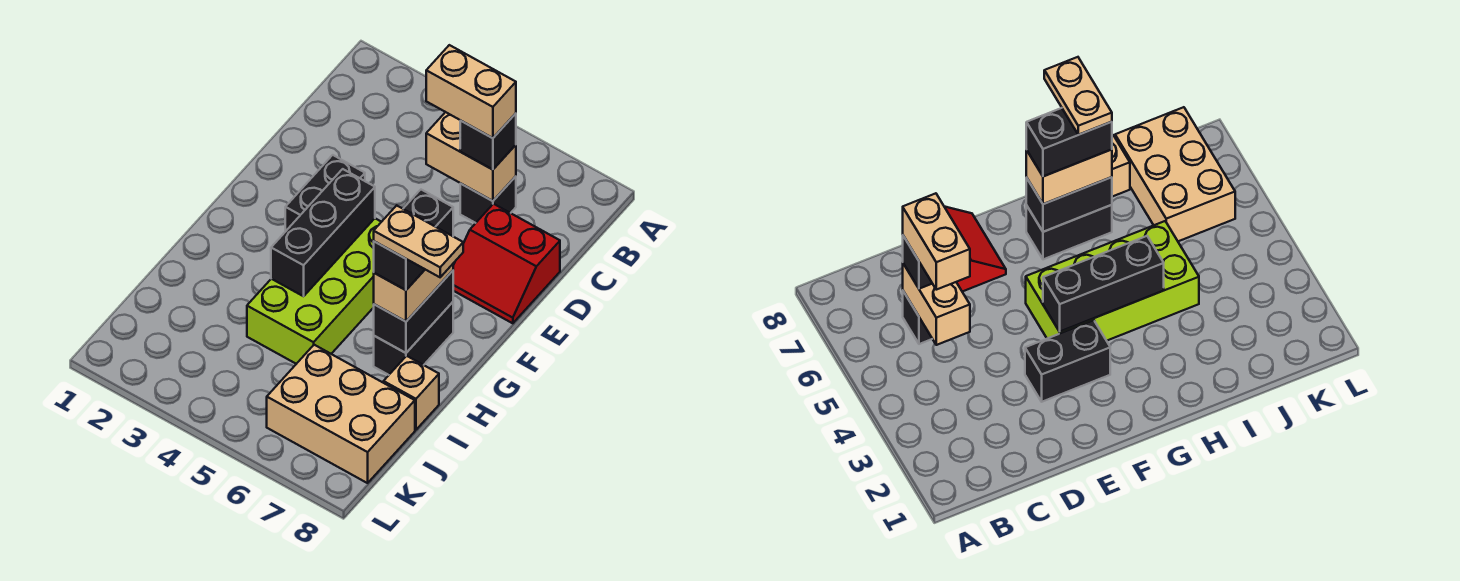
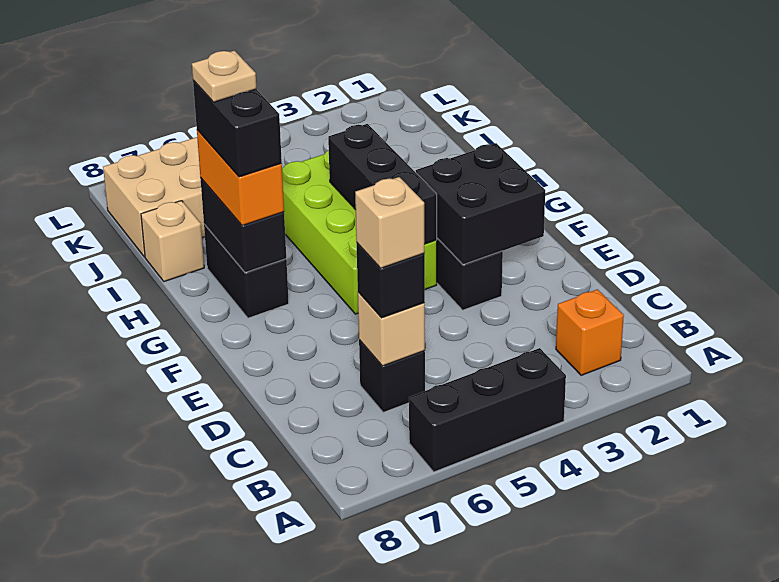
none -> black 1x3 brick [409,348,566,472]
none -> orange 1x1 brick [556,289,624,375]
tan 1x2 brick [426,112,516,201] -> tan 1x1 brick [358,292,425,366]
tan 1x2 brick [426,45,516,138] -> tan 1x1 brick [355,177,425,268]
red 2x2 slope [453,204,560,323] -> none
none -> black 2x2 brick [416,143,545,265]
tan 1x2 brick [374,264,453,322] -> orange 1x2 brick [197,130,284,226]
tan 1x2 plate [374,205,463,277] -> tan 1x1 plate [192,51,256,102]

